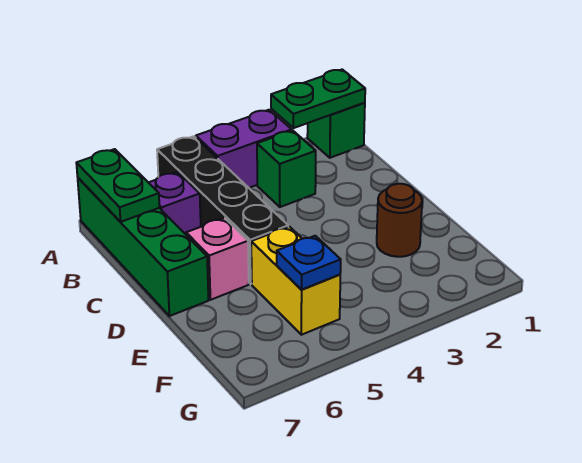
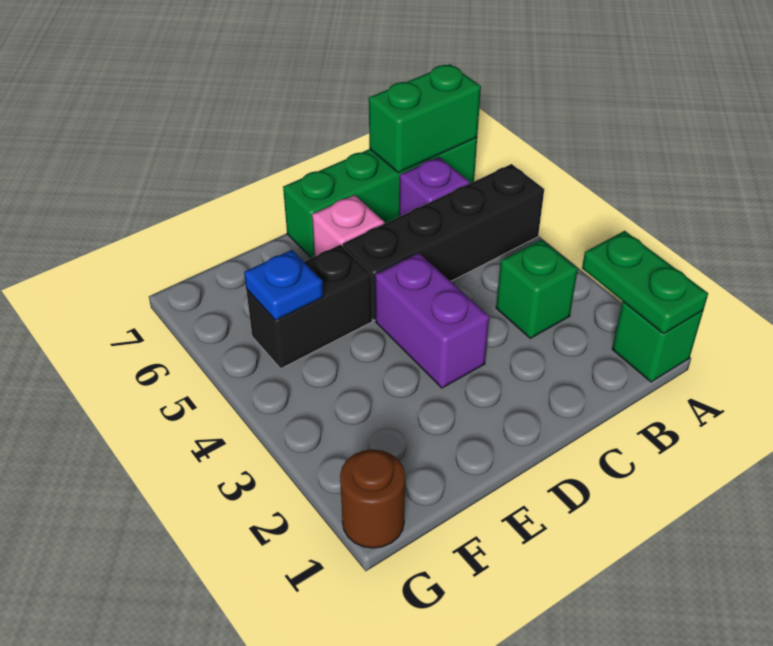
purple 1x2 brick [196,110,292,188] -> purple 1x2 brick moved to [375,253,489,388]
green 1x2 plate [76,149,160,222] -> green 1x2 brick [369,64,481,173]
brown 1x1 round brick [377,184,422,257] -> brown 1x1 round brick moved to [340,449,405,548]
yellow 1x2 brick [251,227,340,335] -> black 1x2 brick [246,245,372,368]

